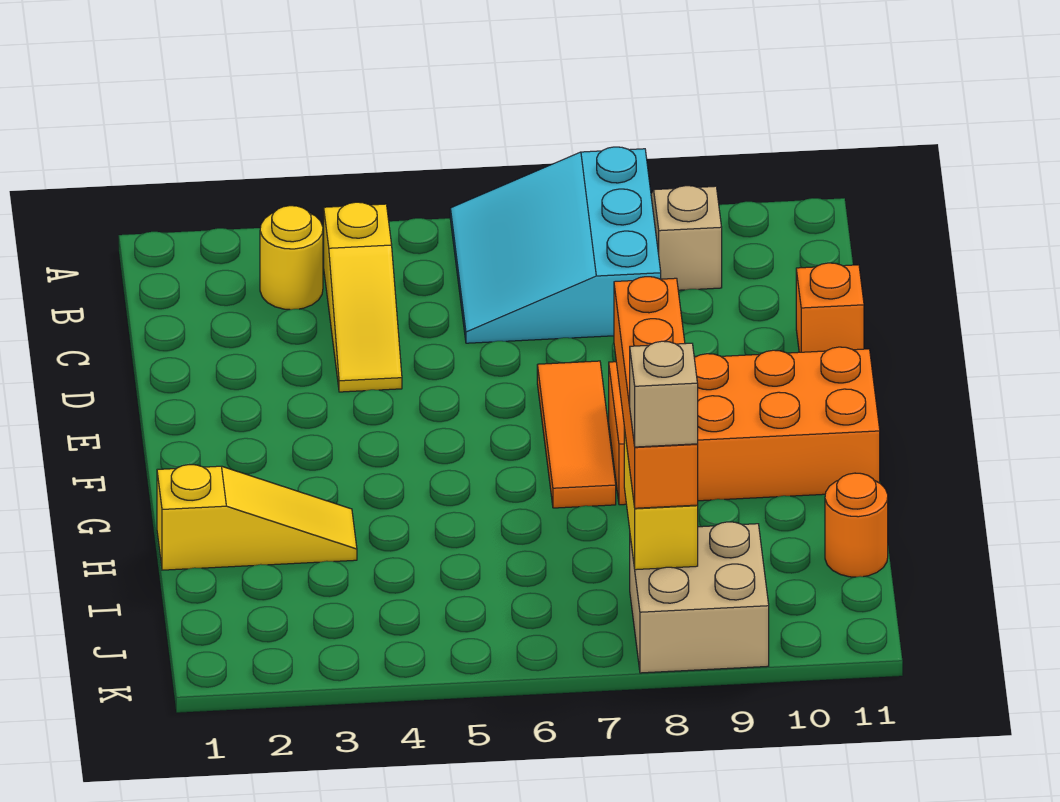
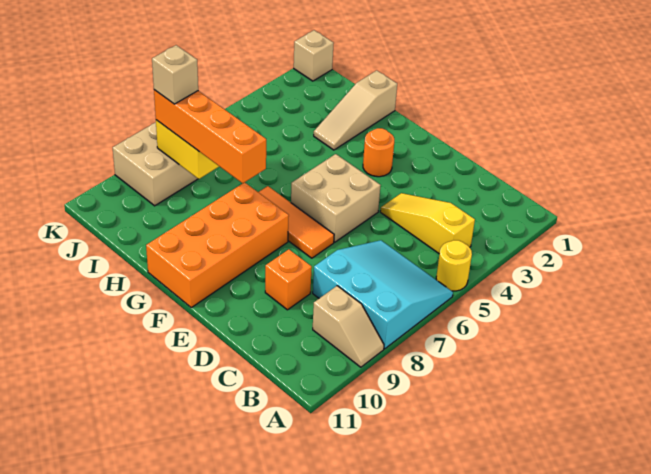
yellow 1x1 round brick [260,206,323,310] -> yellow 1x1 round brick moved to [436,240,472,291]
orange 1x1 brick [796,263,864,352] -> orange 1x1 brick moved to [265,249,312,310]
none -> tan 2x2 brick [291,154,381,242]
yellow 1x3 slope [157,465,357,570] -> tan 1x3 slope [314,70,397,150]
orange 1x1 round brick [825,473,888,577] -> orange 1x1 round brick moved to [363,128,394,177]
none -> tan 1x1 brick [294,30,334,81]

